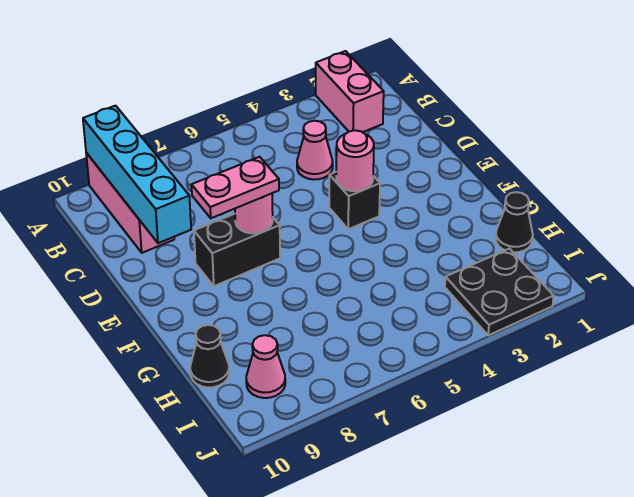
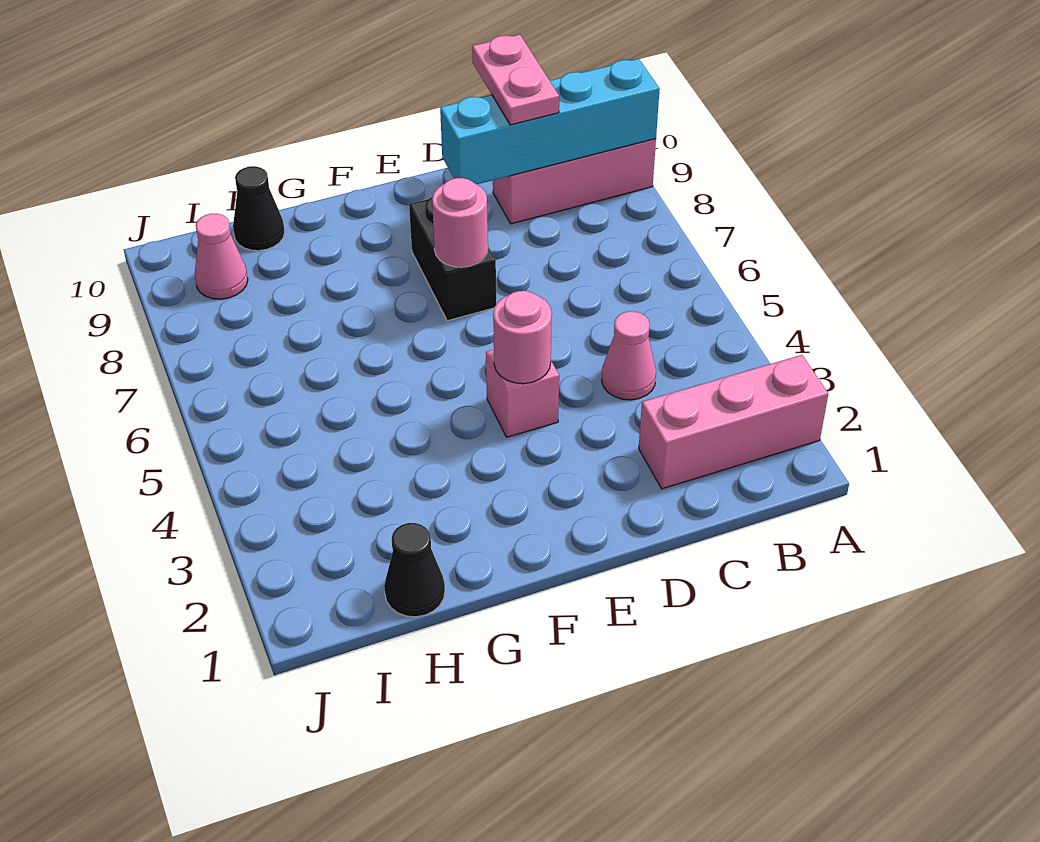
pink 1x2 brick [316,51,384,132] -> pink 1x3 brick [639,355,828,489]
black 1x1 brick [329,172,380,229] -> pink 1x1 brick [486,350,559,437]
pink 1x2 plate [192,157,279,218] -> pink 1x2 plate moved to [472,35,559,125]
black 2x2 plate [445,249,554,335] -> none

